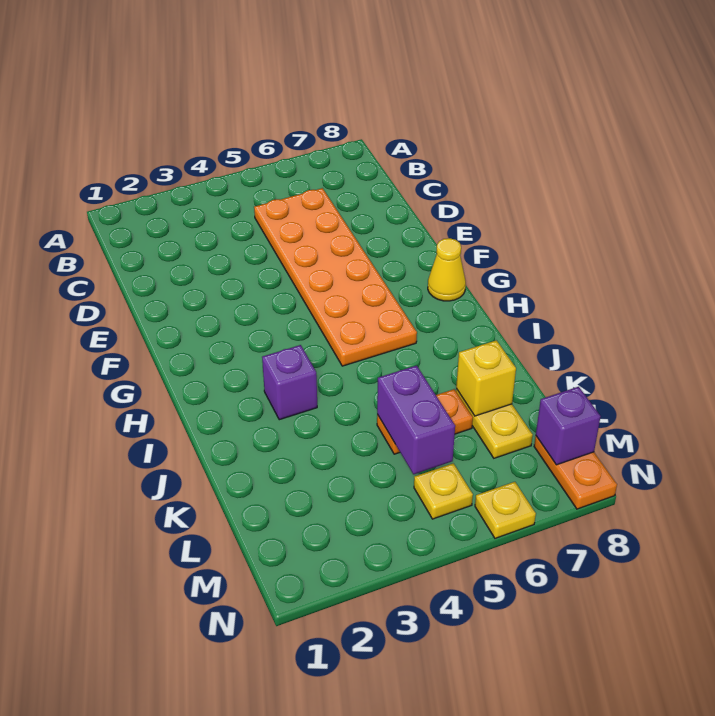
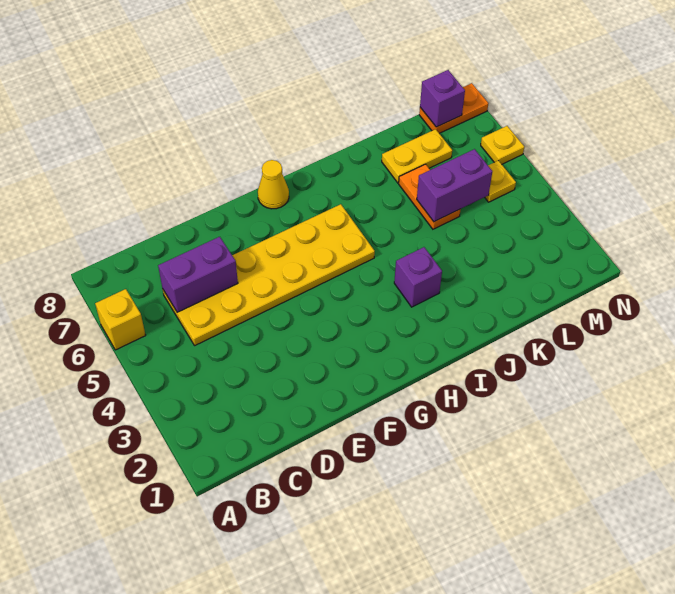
orange 2x6 plate [254,188,417,366] -> yellow 2x6 plate [163,204,375,345]
none -> purple 1x2 brick [158,237,238,312]
yellow 1x1 brick [456,340,516,416] -> yellow 1x1 brick moved to [95,289,146,350]

